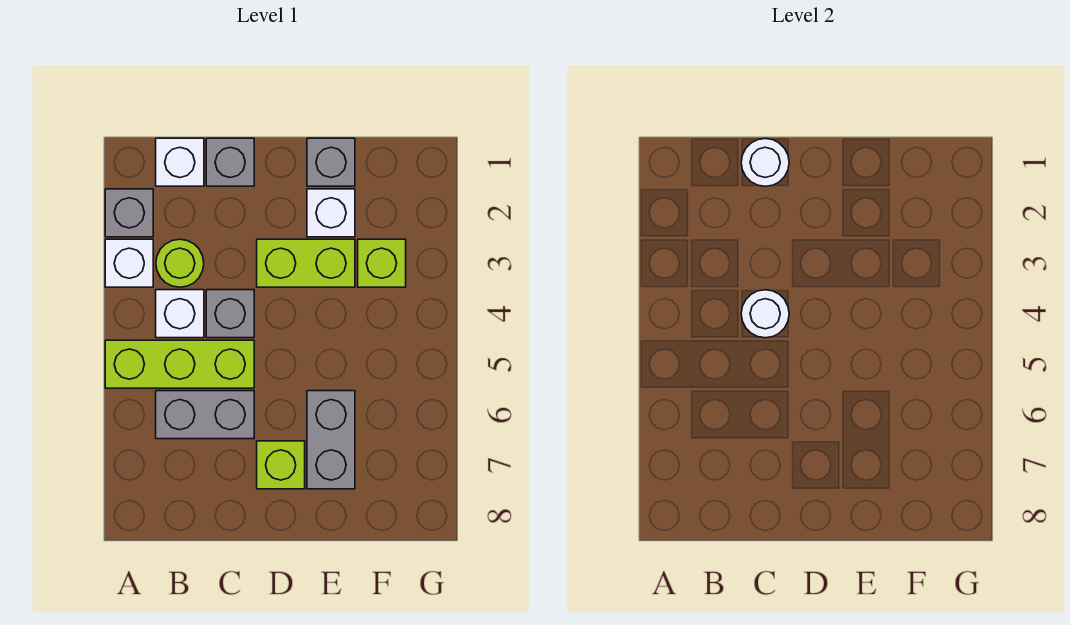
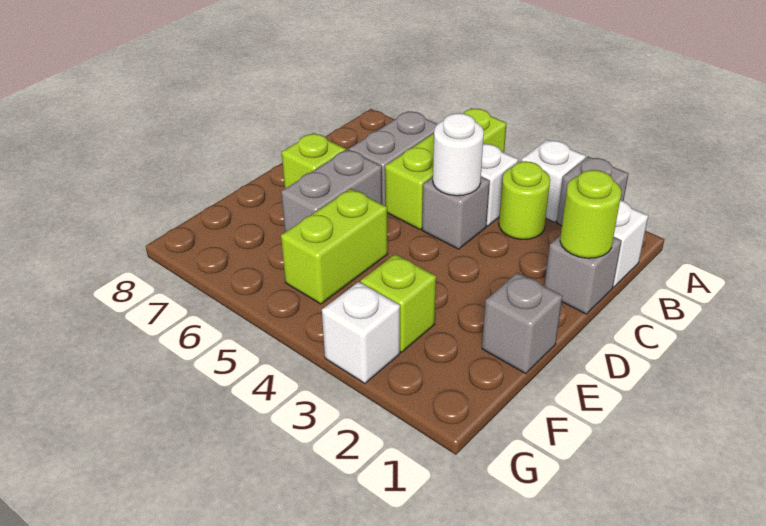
white 1x1 round brick [741,139,789,186] -> lime 1x1 round brick [560,170,621,258]
lime 1x2 brick [257,239,355,287] -> lime 1x2 brick moved to [281,189,388,304]
white 1x1 brick [307,189,355,237] -> white 1x1 brick moved to [322,282,400,384]
grey 1x2 brick [307,391,355,489] -> grey 1x2 brick turned to [281,150,382,232]

